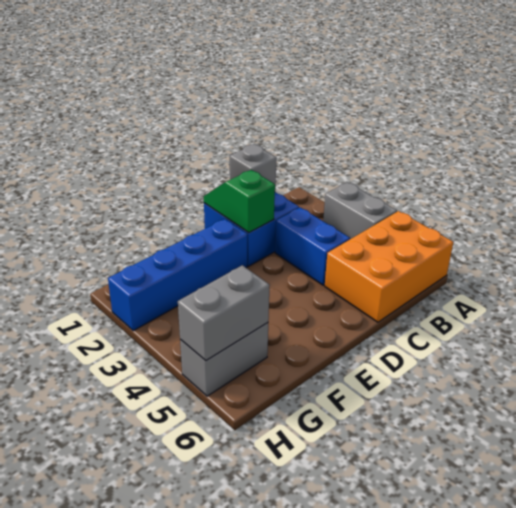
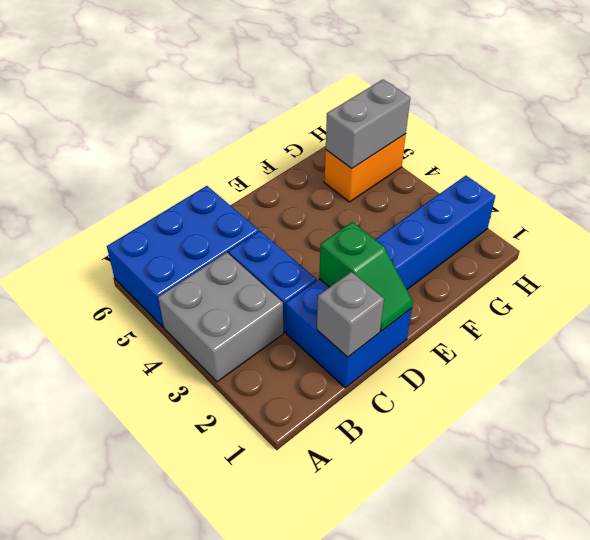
grey 1x2 brick [323,182,397,239] -> grey 2x2 brick [158,252,283,382]
orange 2x3 brick [325,211,453,322] -> blue 2x3 brick [107,186,259,327]
grey 1x2 brick [180,323,268,396] -> orange 1x2 brick [324,134,406,202]

